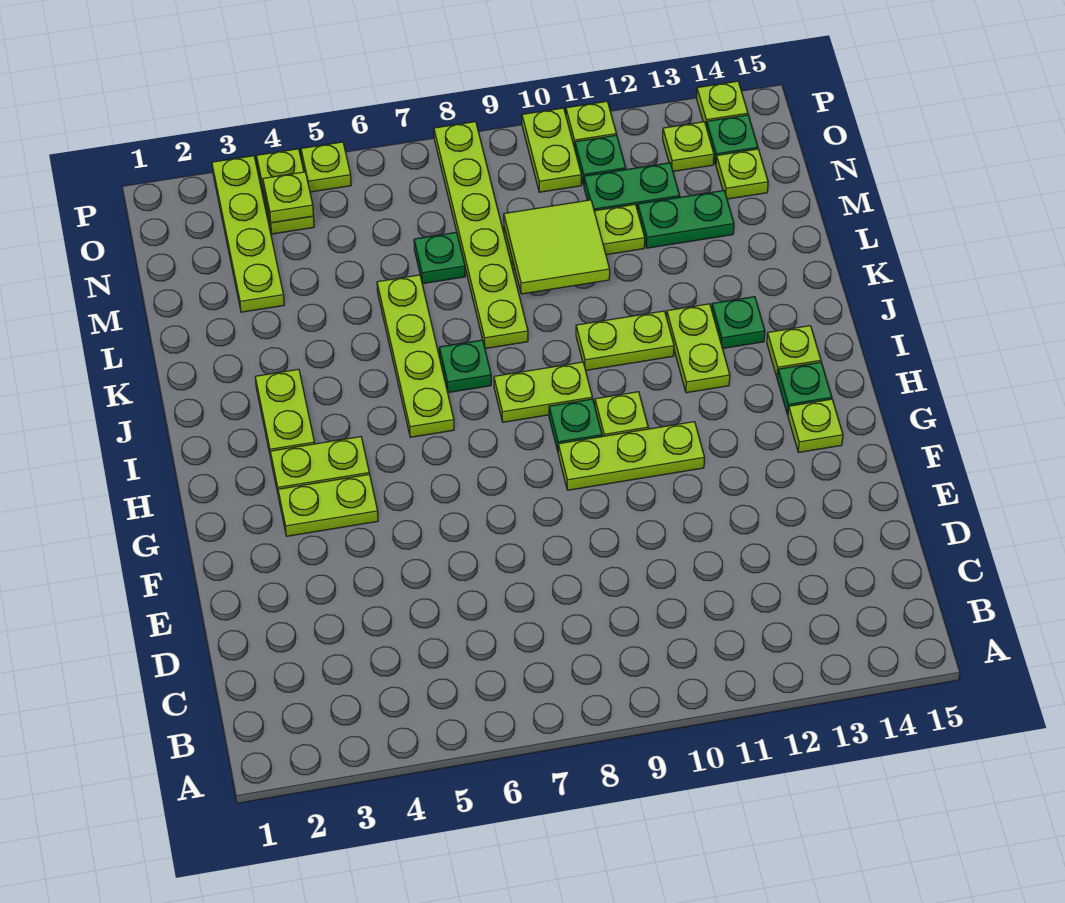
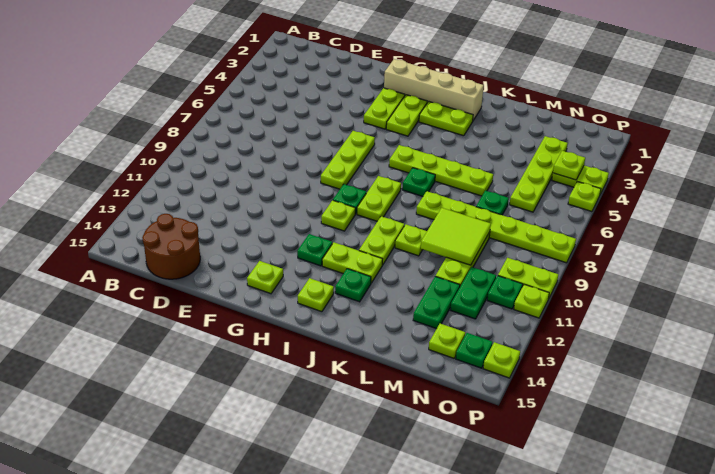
none -> brown 2x2 round brick [142,214,200,279]
none -> tan 1x4 brick [384,59,484,120]
lime 1x3 plate [558,422,705,490] -> lime 1x3 plate moved to [321,131,375,189]
green 1x1 plate [777,362,832,415] -> green 1x1 plate moved to [297,234,332,266]
lime 1x4 plate [212,156,284,312] -> lime 1x4 plate turned to [510,136,568,212]
lime 1x1 plate [663,122,714,171] -> lime 1x1 plate moved to [395,224,427,256]

